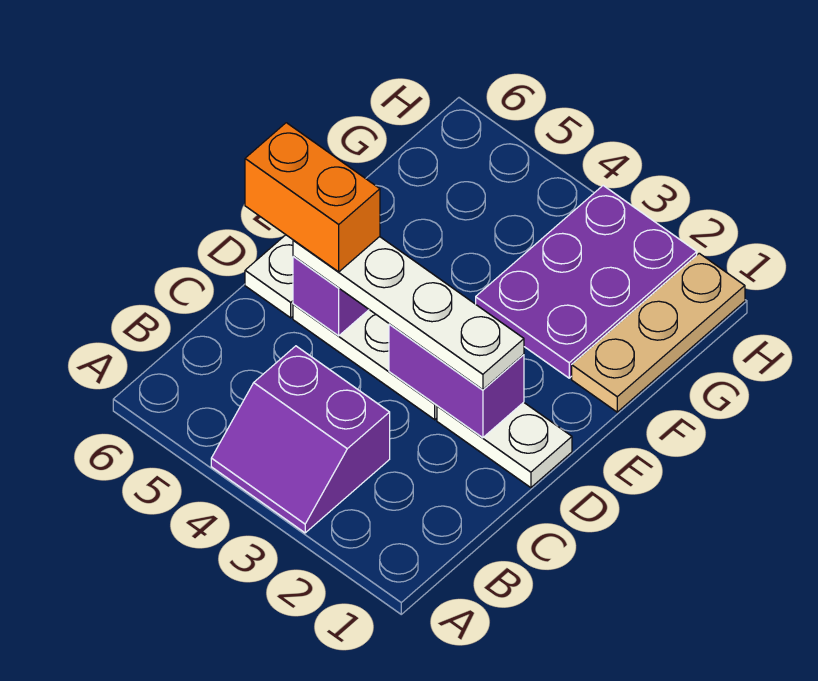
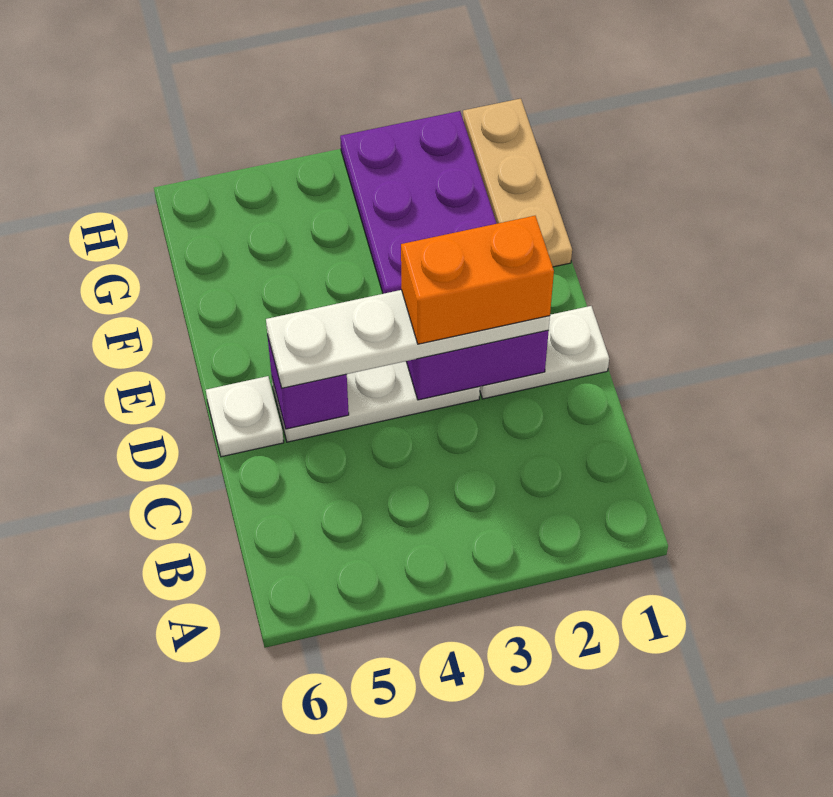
purple 2x2 slope [211,346,390,533] -> none
orange 1x2 brick [245,123,380,272] -> orange 1x2 brick moved to [401,216,554,344]

